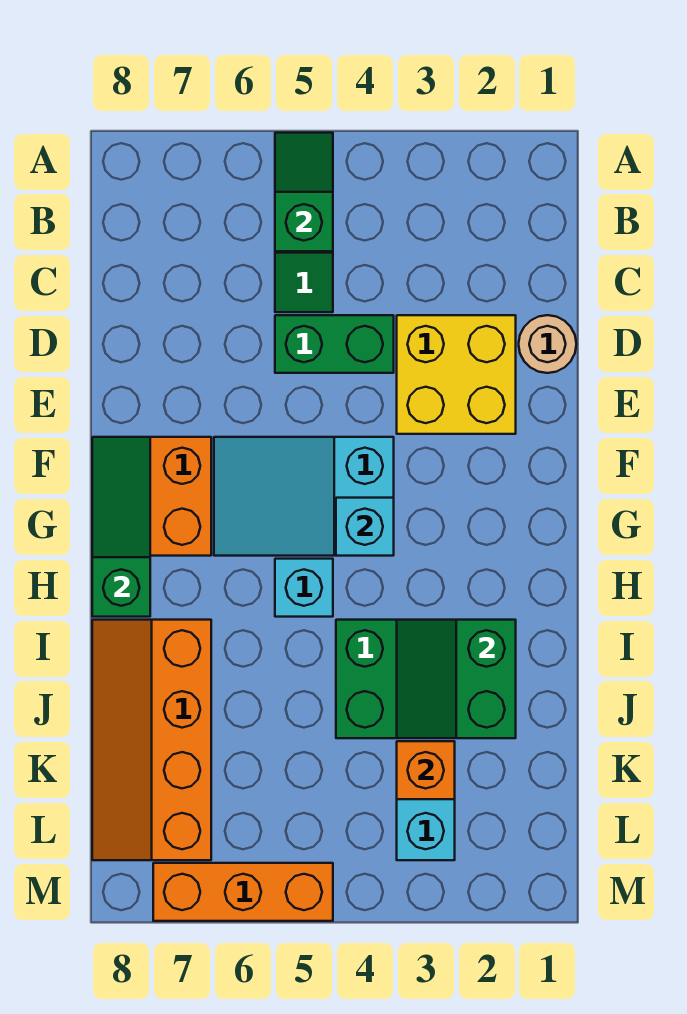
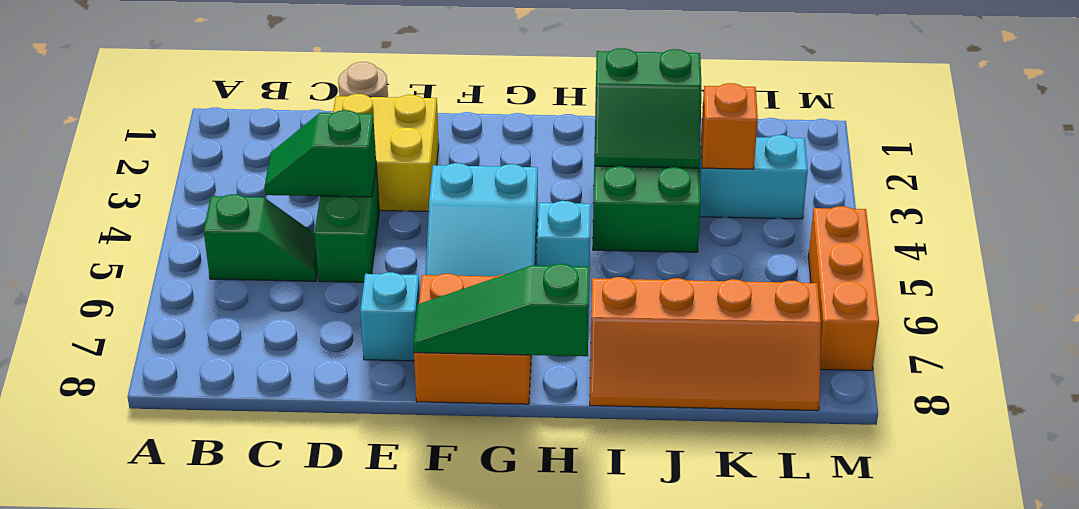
green 1x2 slope [275,133,333,251] -> green 1x2 slope moved to [265,110,376,197]
cyan 1x1 brick [336,498,394,556] -> cyan 1x1 brick moved to [360,272,420,361]

